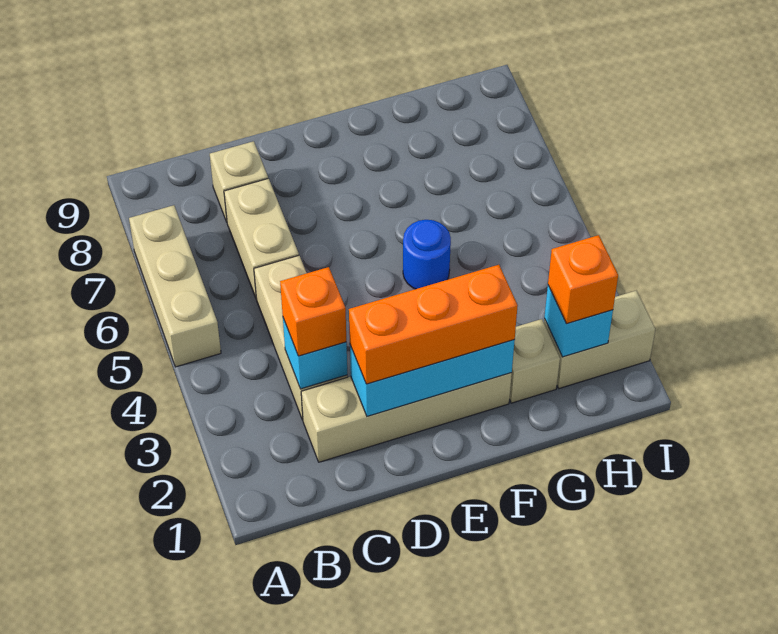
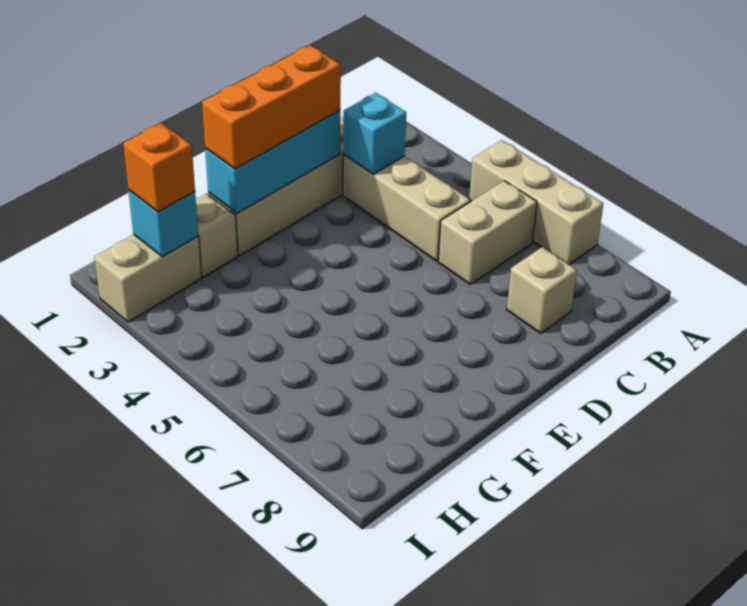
orange 1x1 brick [280,267,346,356] -> none
tan 1x2 brick [224,179,299,299] -> tan 1x2 brick turned to [438,181,537,284]
blue 1x1 round brick [403,220,451,289] -> none

